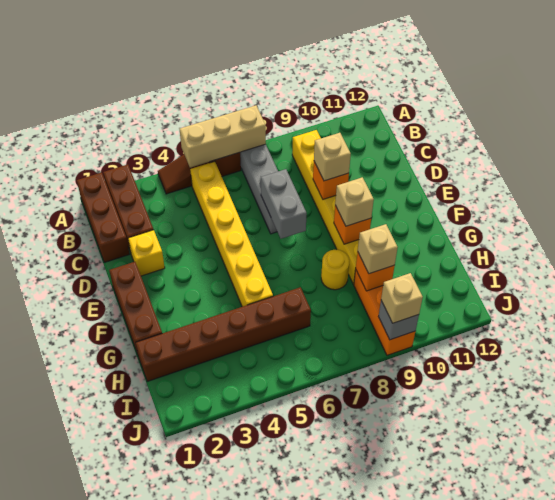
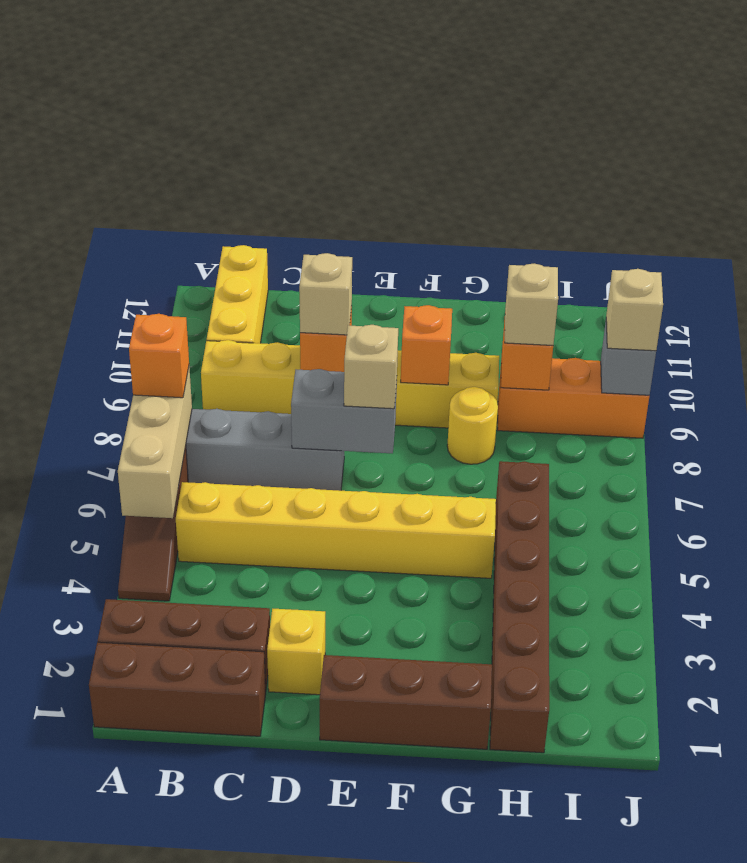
none -> orange 1x1 brick [129,314,189,398]
none -> yellow 1x3 brick [207,245,268,343]
tan 1x1 brick [335,177,374,226] -> tan 1x1 brick moved to [344,325,398,409]

